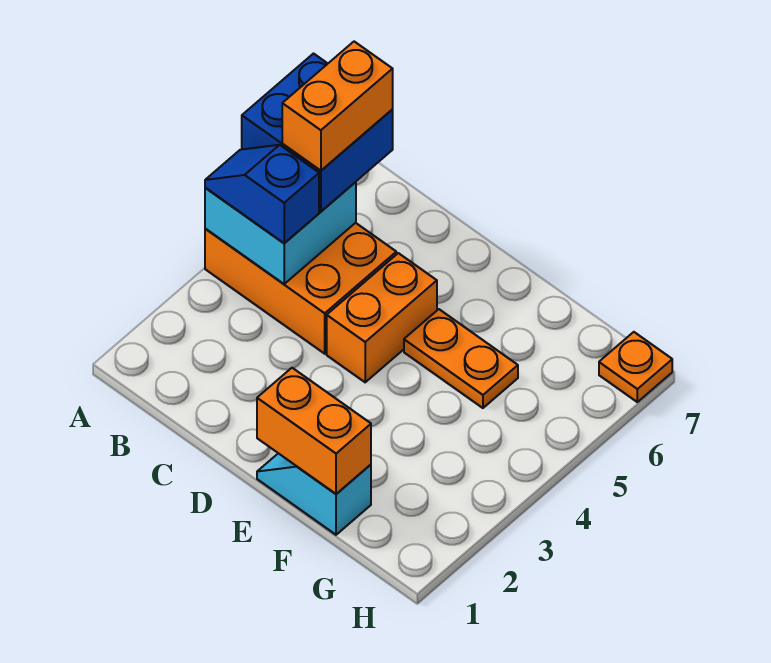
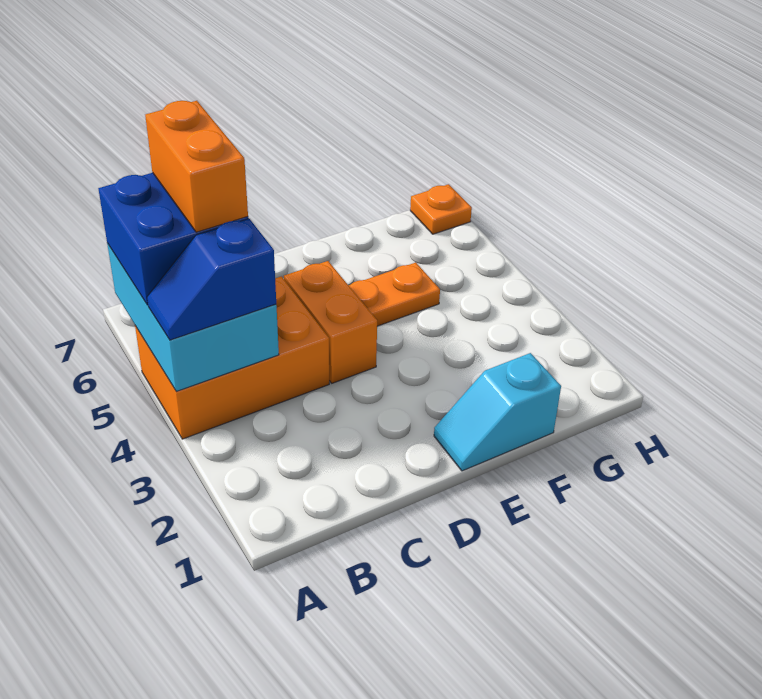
cyan 2x2 brick [205,182,356,284] -> cyan 2x3 brick [107,243,279,391]
orange 1x2 brick [257,368,371,494] -> none

